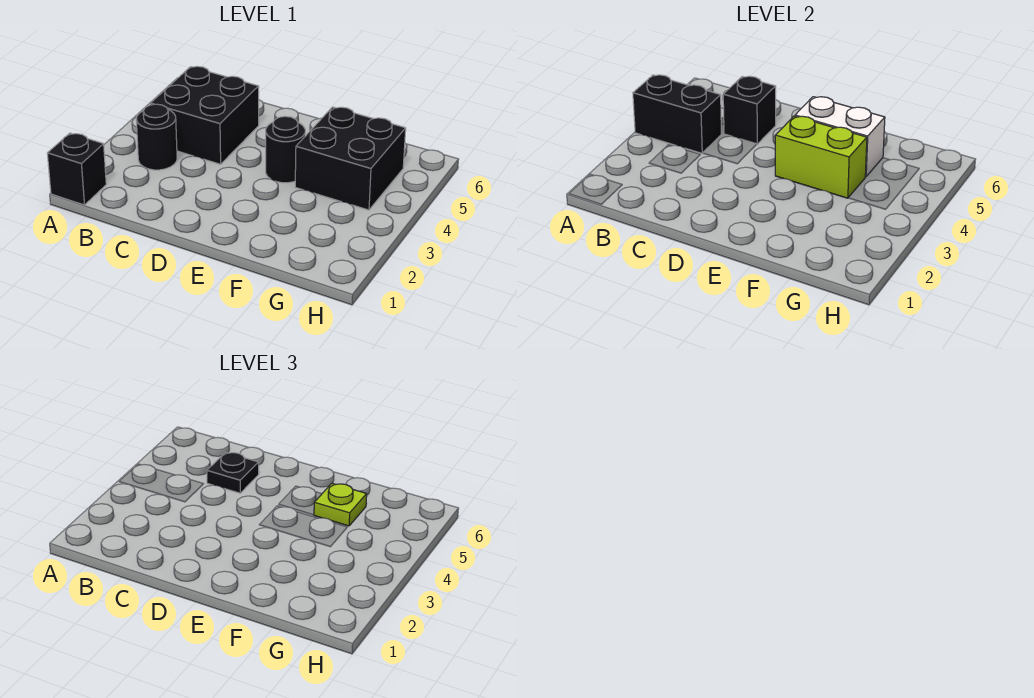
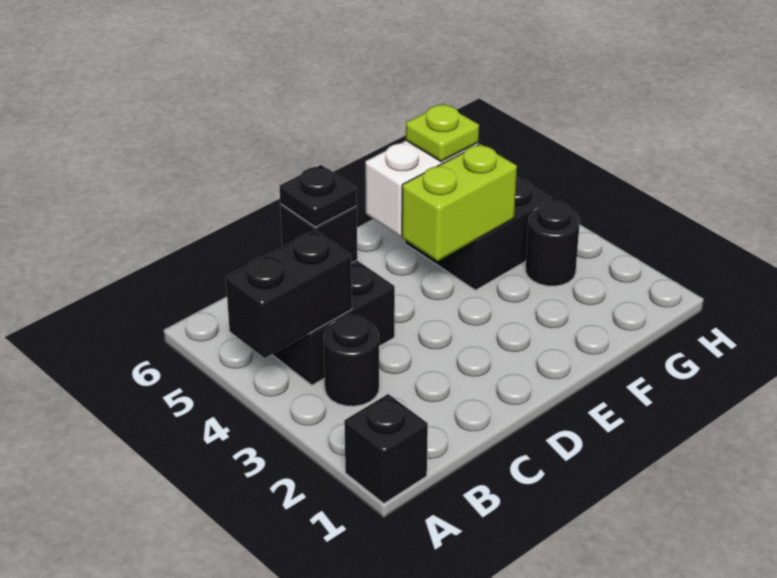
black 1x1 round brick [266,116,305,183] -> black 1x1 round brick moved to [526,202,580,286]

